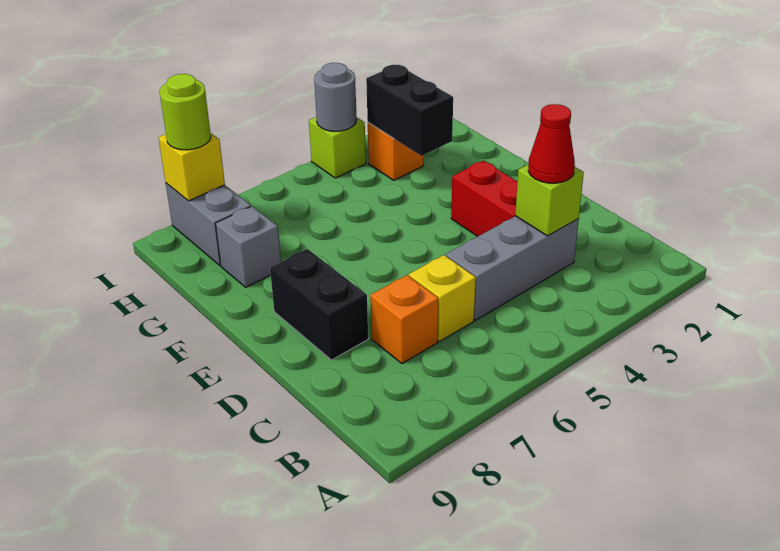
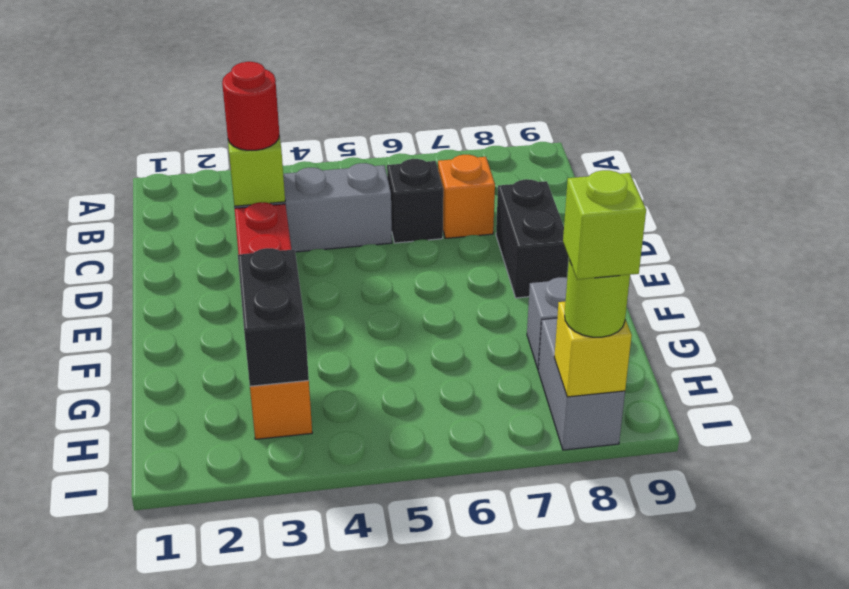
red 1x1 cone [528,104,575,183] -> red 1x1 round brick [222,62,279,150]
yellow 1x1 brick [409,255,476,342] -> black 1x1 brick [387,159,443,243]
lime 1x1 brick [309,117,366,178] -> lime 1x1 brick moved to [563,170,646,280]
grey 1x1 round brick [314,63,357,131] -> none

